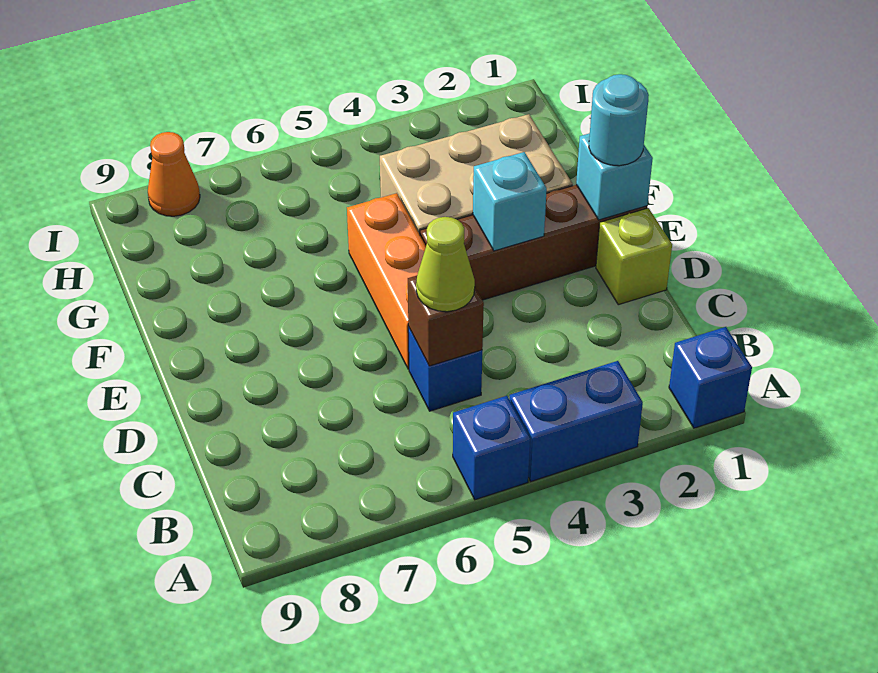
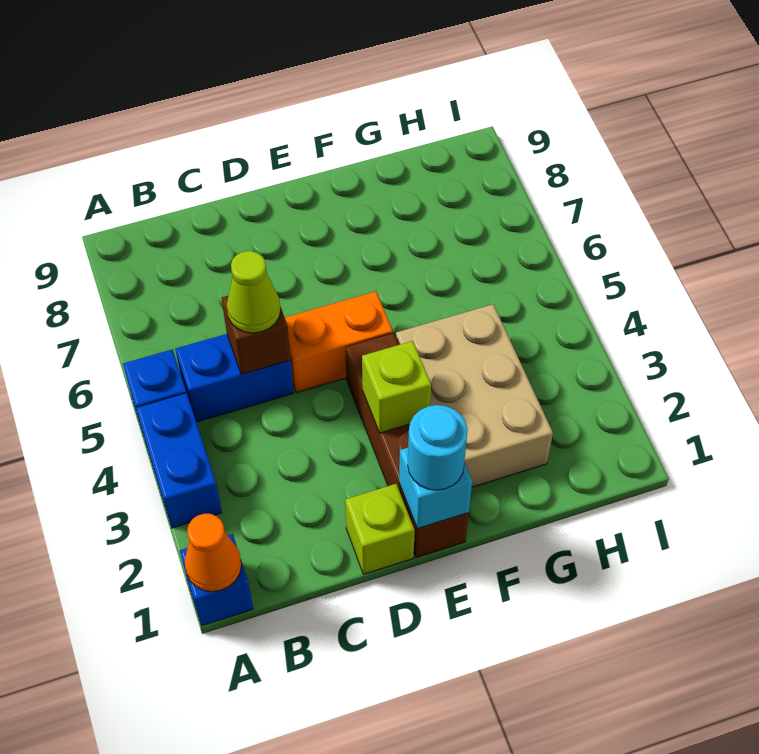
blue 1x1 brick [408,327,482,411] -> blue 1x2 brick [175,334,294,422]
orange 1x3 brick [347,193,426,369] -> orange 1x2 brick [285,292,393,393]
cyan 1x1 brick [473,152,547,251] -> lime 1x1 brick [362,341,431,433]
orange 1x1 cone [148,132,200,216] -> orange 1x1 cone moved to [184,514,241,592]

